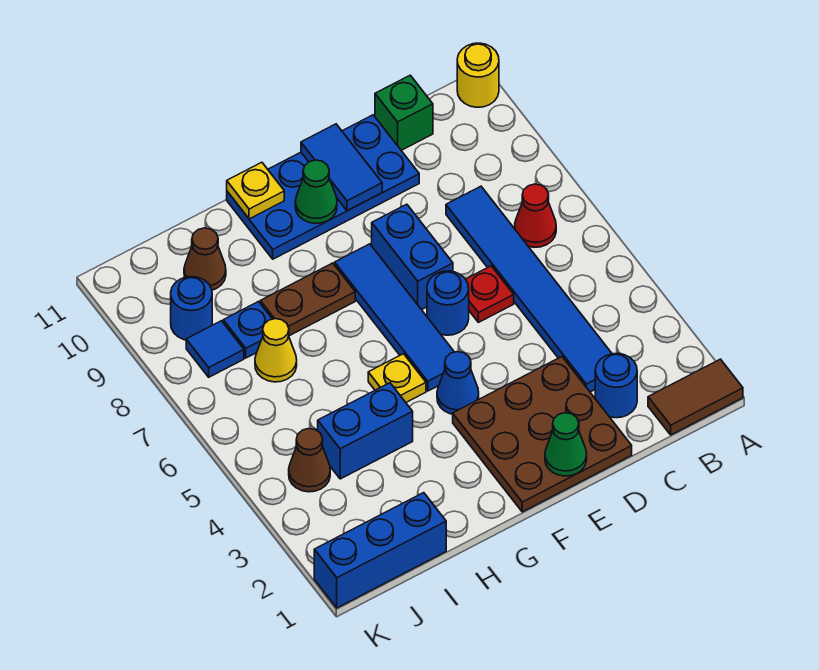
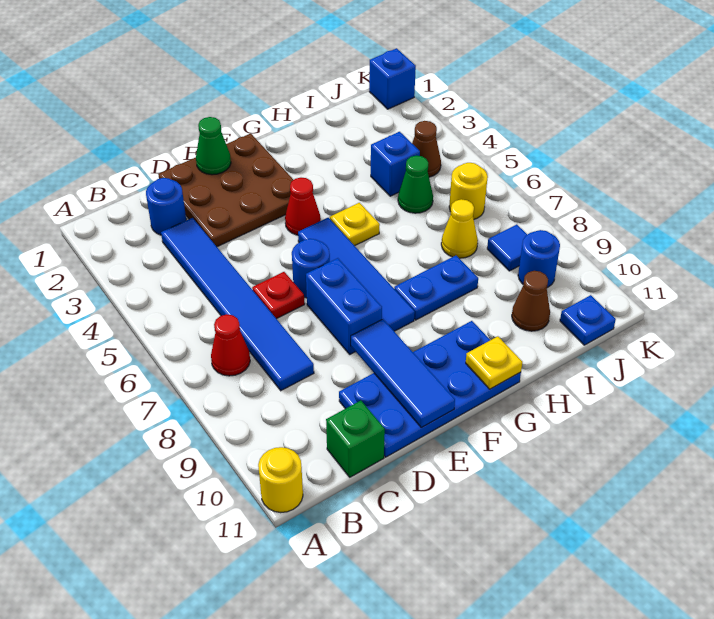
brown 1x2 tile [648,359,743,435] -> none
blue 1x2 tile [301,124,382,211] -> blue 1x3 tile [351,319,455,428]
blue 1x1 cone [437,352,479,414] -> red 1x1 cone [285,178,321,235]
green 1x1 cone [295,160,337,224] -> green 1x1 cone moved to [398,156,433,213]
brown 1x2 plate [260,263,355,336] -> blue 1x2 plate [394,256,478,320]
blue 1x2 brick [318,383,413,479] -> blue 1x1 brick [371,132,420,196]
blue 1x3 brick [314,493,446,608] -> blue 1x1 brick [369,48,416,109]
blue 1x1 plate [223,302,272,358] -> blue 1x1 plate moved to [560,295,616,345]
none -> yellow 1x1 round brick [449,163,488,219]

